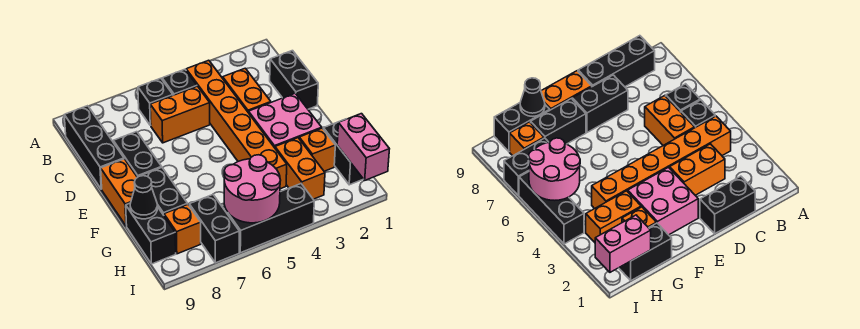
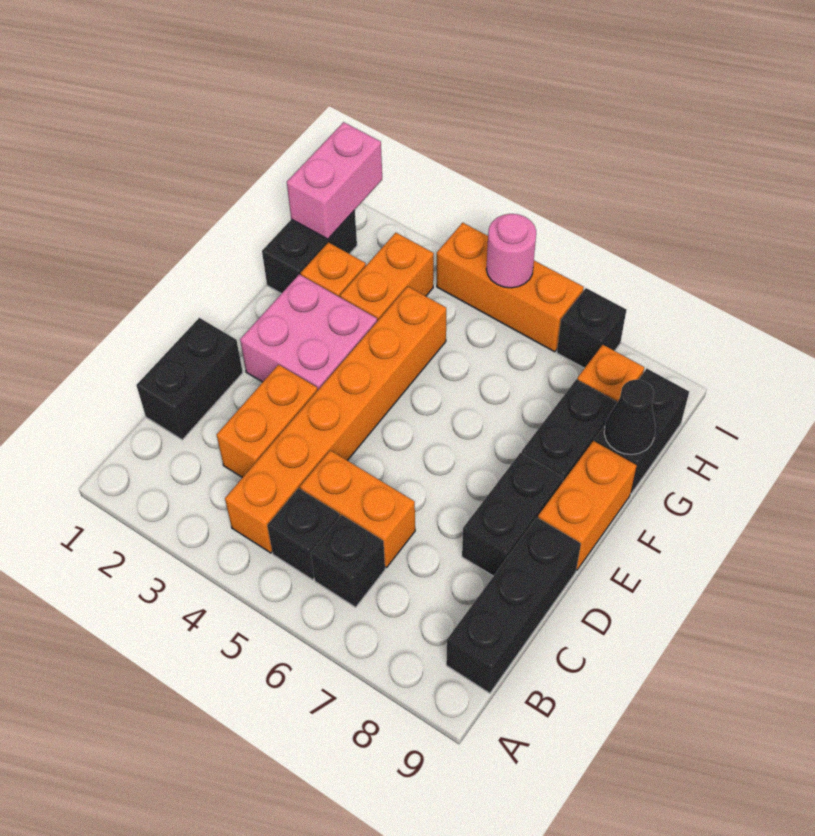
pink 2x2 round brick [224,155,281,223] -> pink 1x1 round brick [486,214,536,288]
black 1x2 brick [189,195,239,263] -> black 1x1 brick [557,288,626,368]
black 1x3 brick [228,184,314,253] -> orange 1x3 brick [437,223,584,352]

